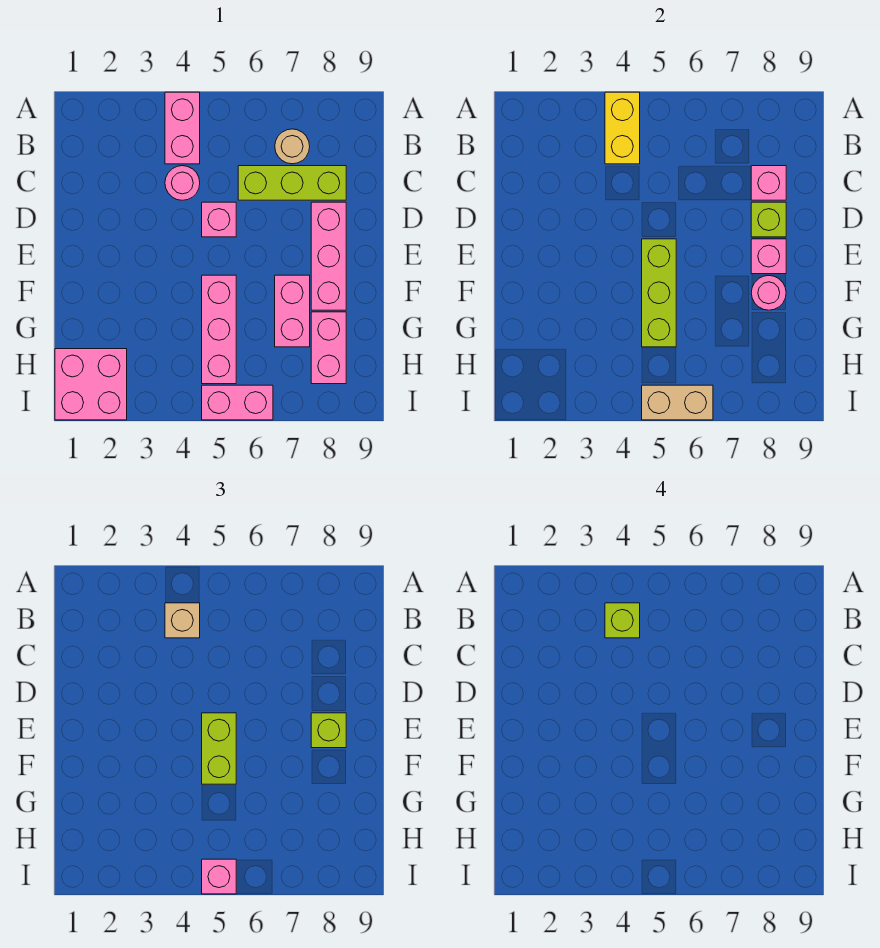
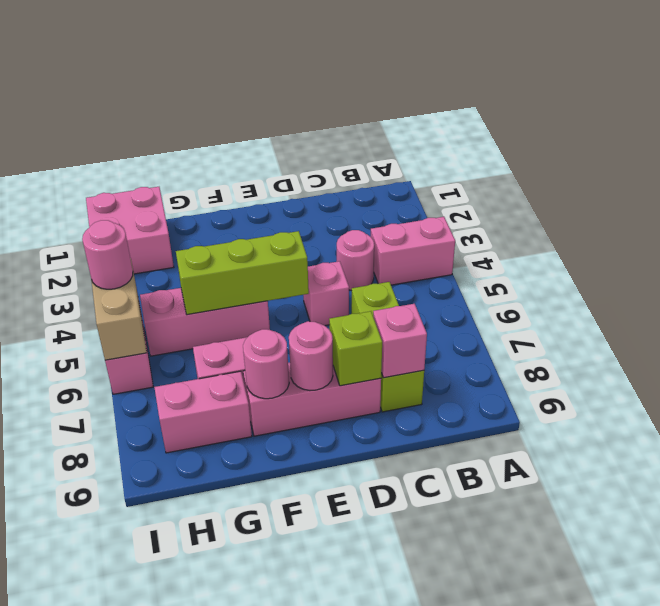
yellow 1x2 brick [605,92,640,164] -> none
tan 1x1 brick [165,603,200,638] -> none
lime 1x1 brick [605,603,640,638] -> none
tan 1x1 round brick [275,129,310,164] -> none
lime 1x2 brick [202,713,236,784] -> none
pink 1x1 brick [751,239,786,274] -> pink 1x1 round brick [289,321,333,390]
lime 1x1 brick [311,713,346,748] -> none
pink 1x1 brick [202,859,236,894] -> pink 1x1 round brick [82,220,133,289]

